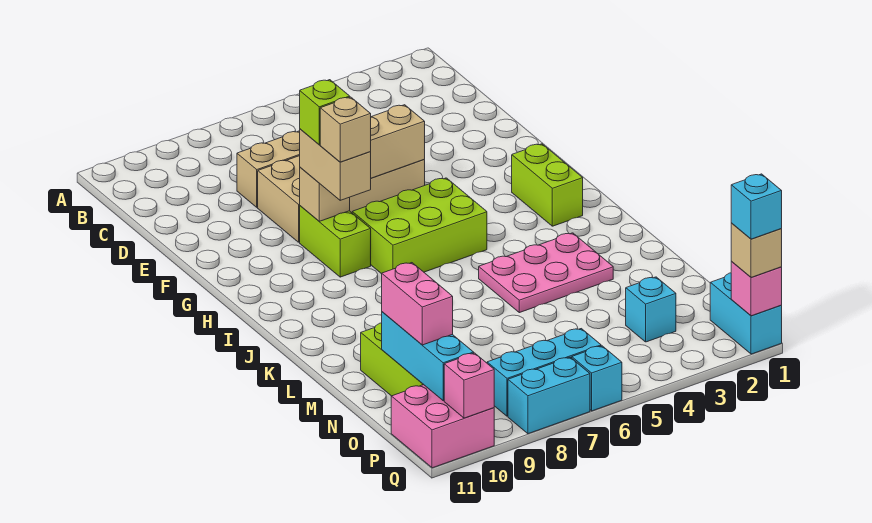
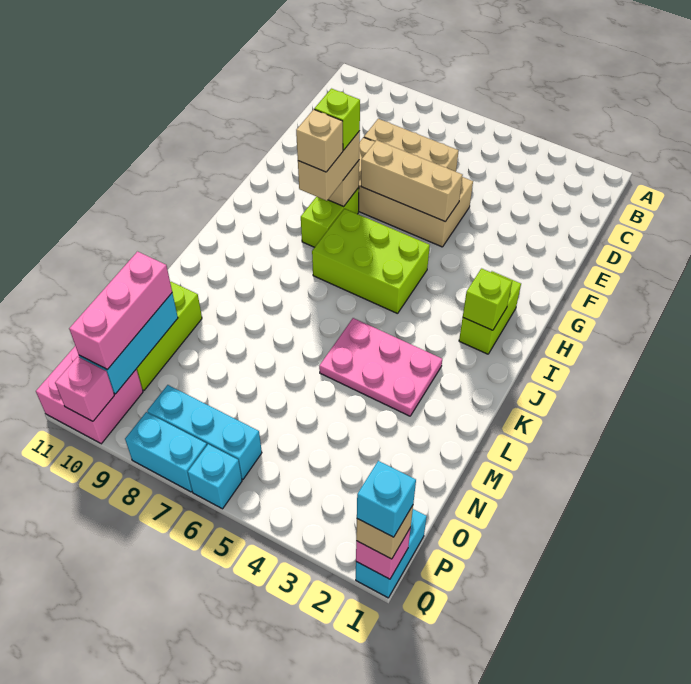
none -> lime 1x1 brick [463,269,512,330]
pink 1x2 brick [382,263,453,345] -> pink 1x3 brick [69,252,172,370]
cyan 1x1 brick [626,277,676,342] -> none

